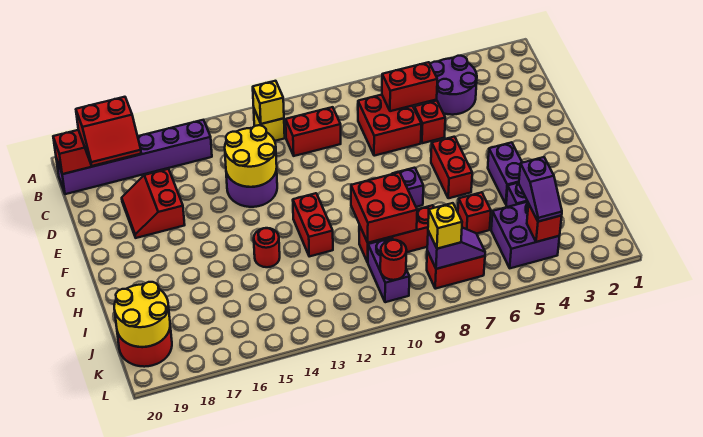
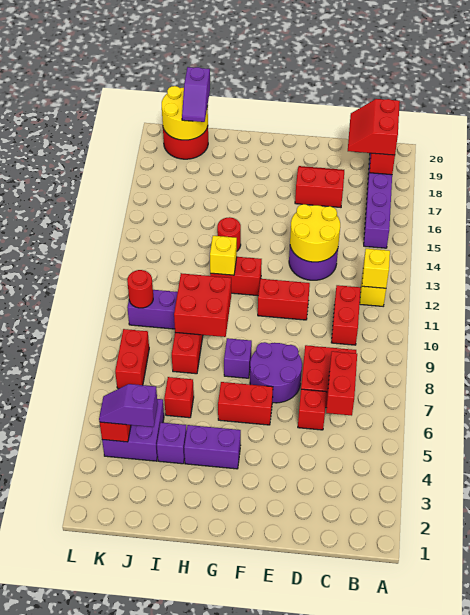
purple 2x2 round brick [429,56,477,115] -> purple 2x2 round brick moved to [250,342,302,403]
none -> red 1x2 brick [258,279,310,320]
purple 1x2 slope [427,228,485,269] -> purple 1x2 slope moved to [182,67,210,122]
yellow 1x1 brick [428,203,462,249] -> yellow 1x1 brick moved to [210,236,237,275]

